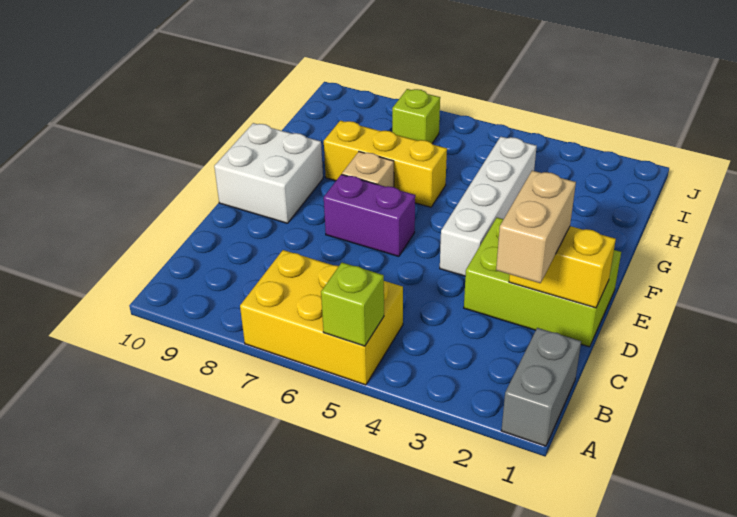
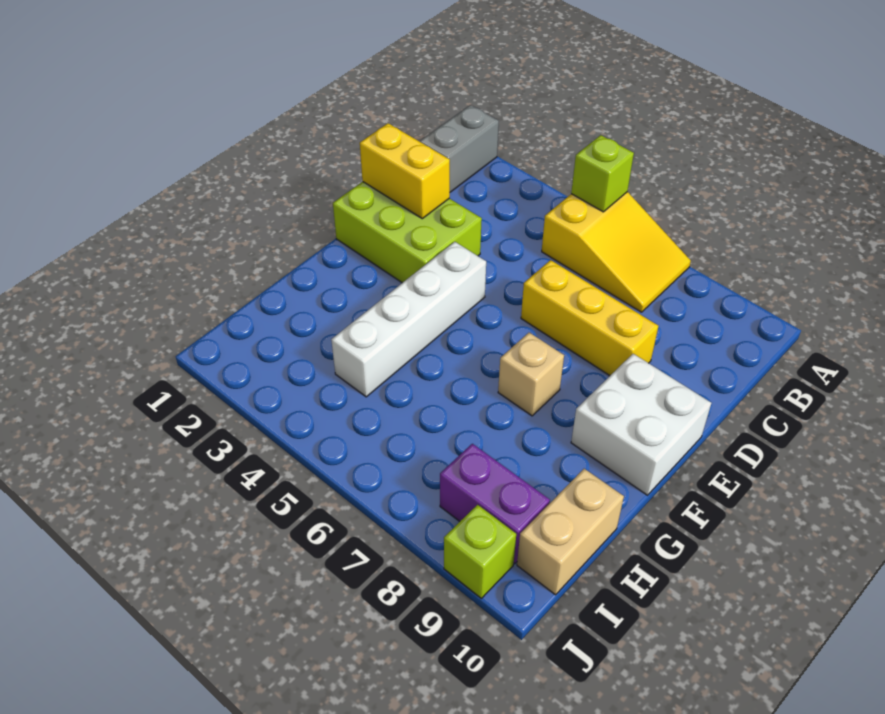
yellow 2x3 brick [240,250,403,385] -> yellow 2x3 slope [542,192,691,312]
tan 1x2 brick [496,171,576,283] -> tan 1x2 brick moved to [517,469,624,595]
purple 1x2 brick [324,174,415,256] -> purple 1x2 brick moved to [440,444,550,564]
yellow 1x3 brick [324,121,447,207] -> yellow 1x3 brick moved to [521,260,658,376]
lime 1x1 brick [392,89,440,143] -> lime 1x1 brick moved to [444,505,516,598]

